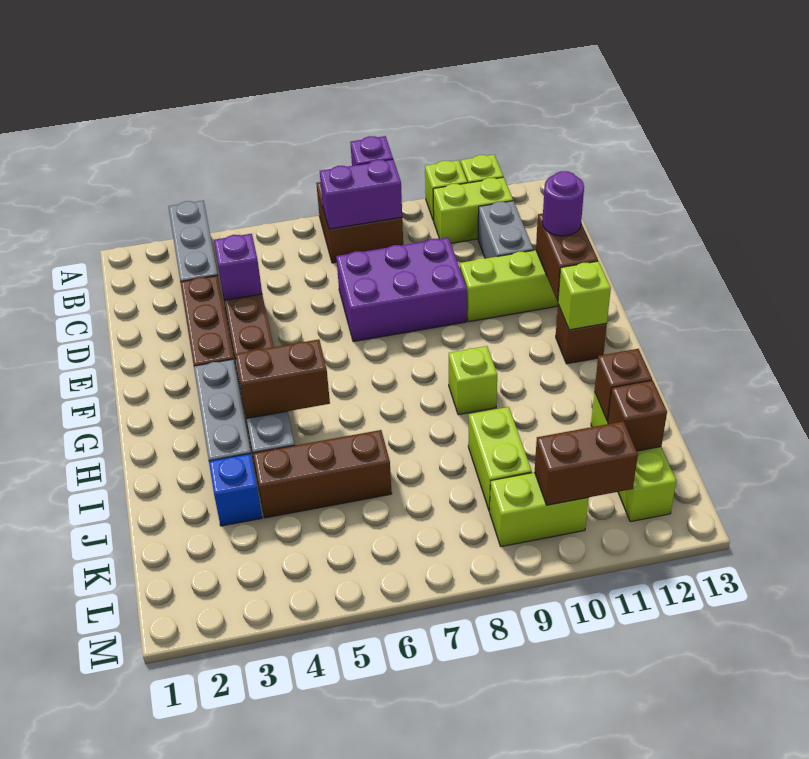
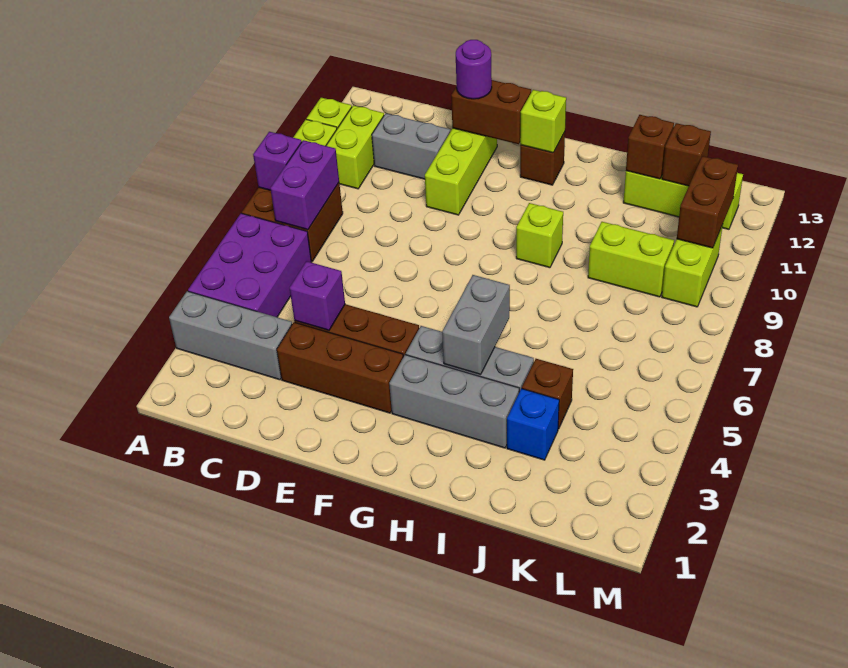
purple 2x3 brick [336,238,467,342] -> purple 2x3 brick moved to [188,213,312,317]
brown 1x2 brick [235,339,330,419] -> grey 1x2 brick [442,275,510,375]
brown 1x3 brick [253,430,392,518] -> brown 1x1 brick [522,359,573,429]

